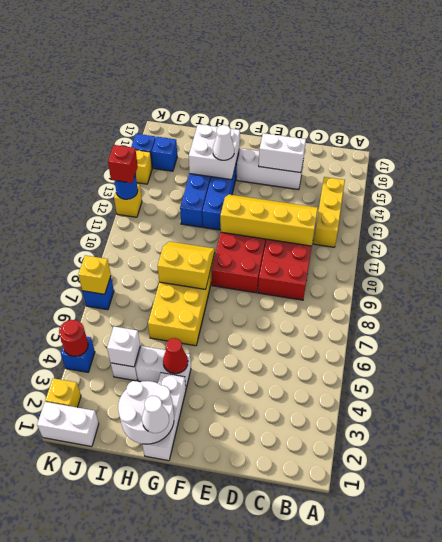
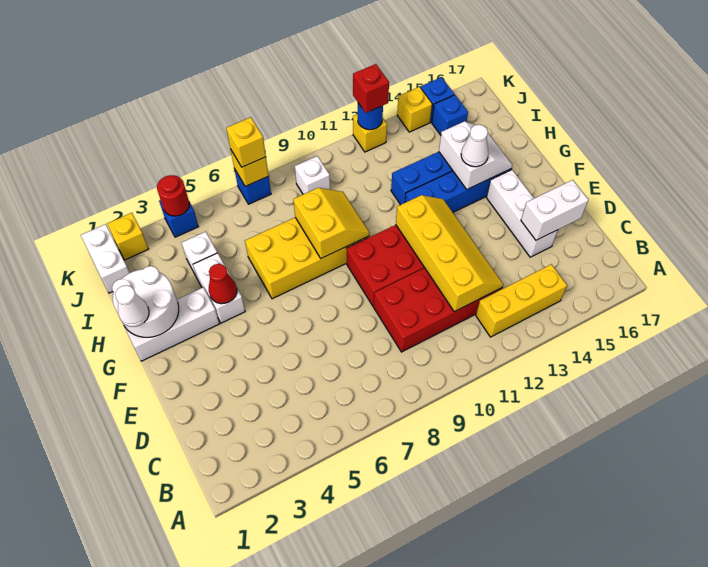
white 1x2 brick [259,133,306,173] -> white 1x2 brick turned to [521,180,589,240]
white 2x2 brick [189,124,240,180] -> white 2x2 slope [439,121,512,189]
white 1x1 brick [107,327,140,367] -> white 1x1 brick moved to [295,156,330,194]
none -> yellow 1x1 brick [226,117,266,167]

